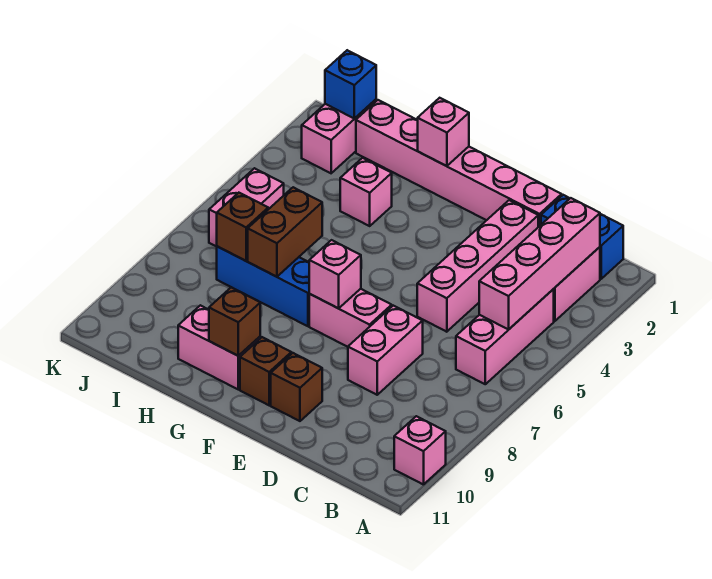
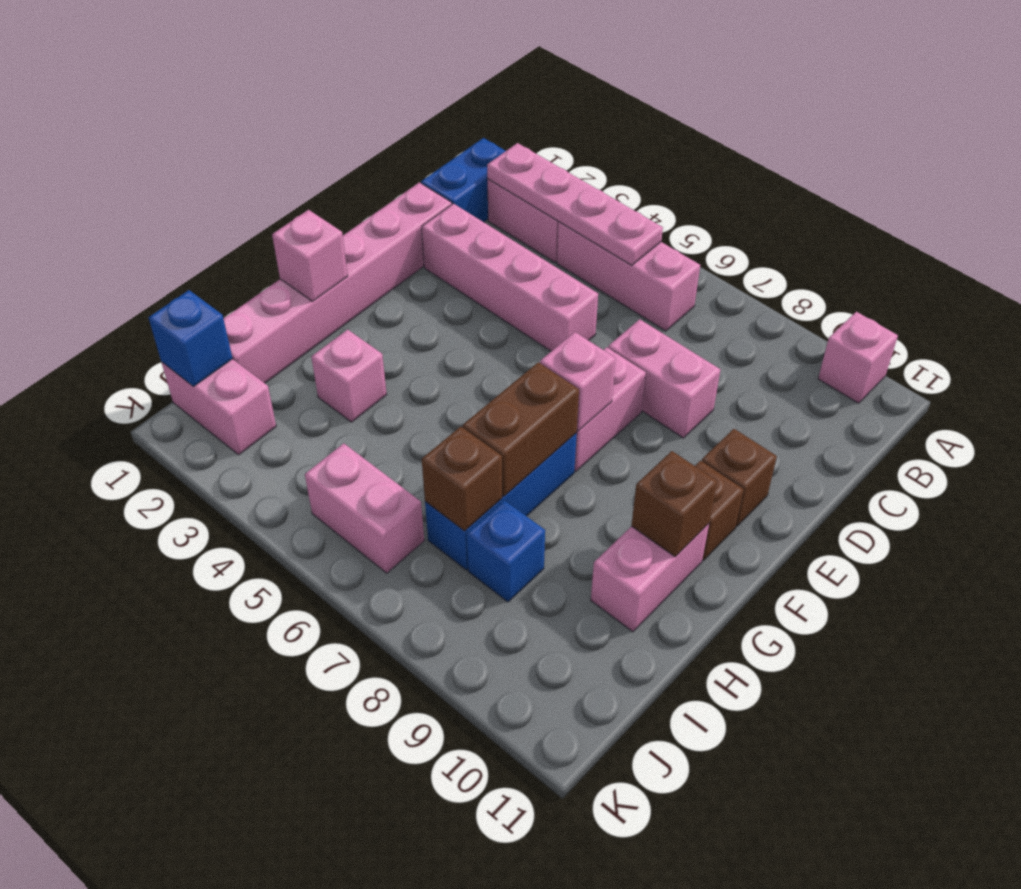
pink 1x4 brick [479,198,600,329] -> pink 1x4 plate [487,143,663,265]
brown 1x2 brick [248,187,322,277] -> brown 1x2 brick turned to [463,362,579,496]
none -> blue 1x1 brick [467,500,545,602]

